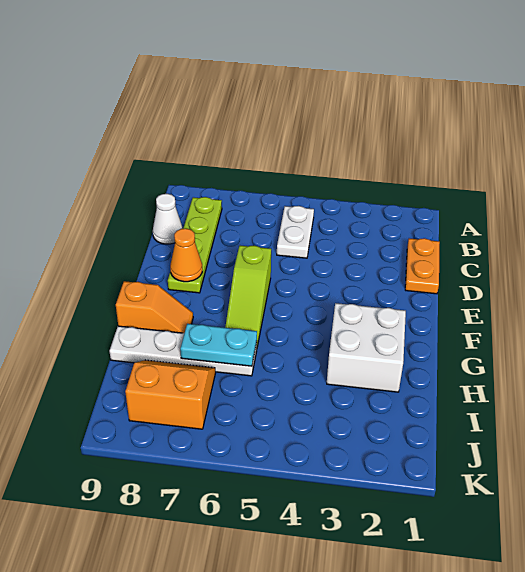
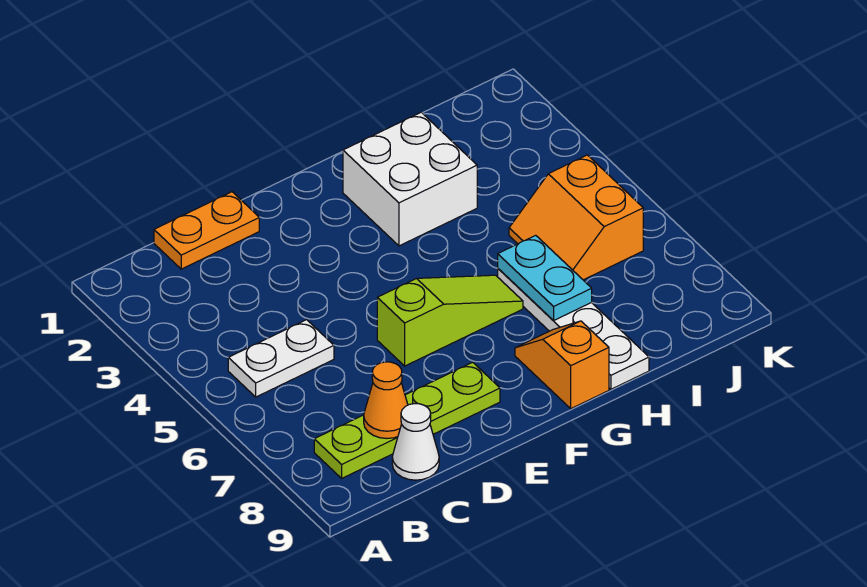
orange 1x1 cone [170,228,202,282] -> orange 1x1 cone moved to [364,362,408,438]
orange 2x2 slope [125,360,215,429] -> orange 2x2 slope moved to [509,155,643,280]

